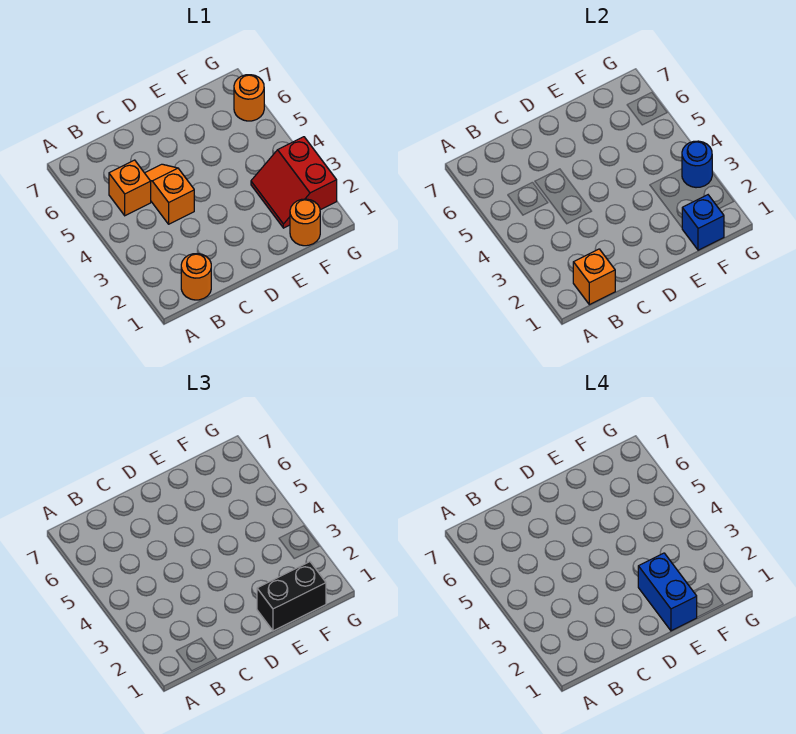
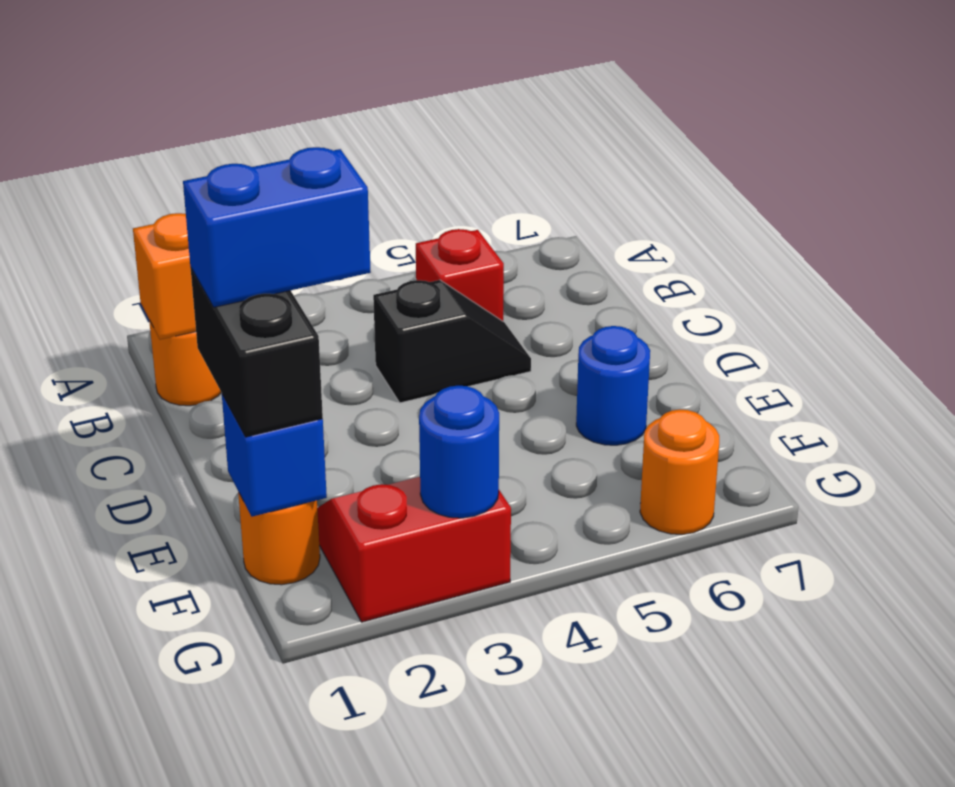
orange 1x1 brick [109,160,151,216] -> red 1x1 brick [416,229,504,321]
orange 1x2 slope [145,164,194,224] -> black 1x2 slope [373,280,531,403]
none -> blue 1x1 round brick [576,326,650,445]

